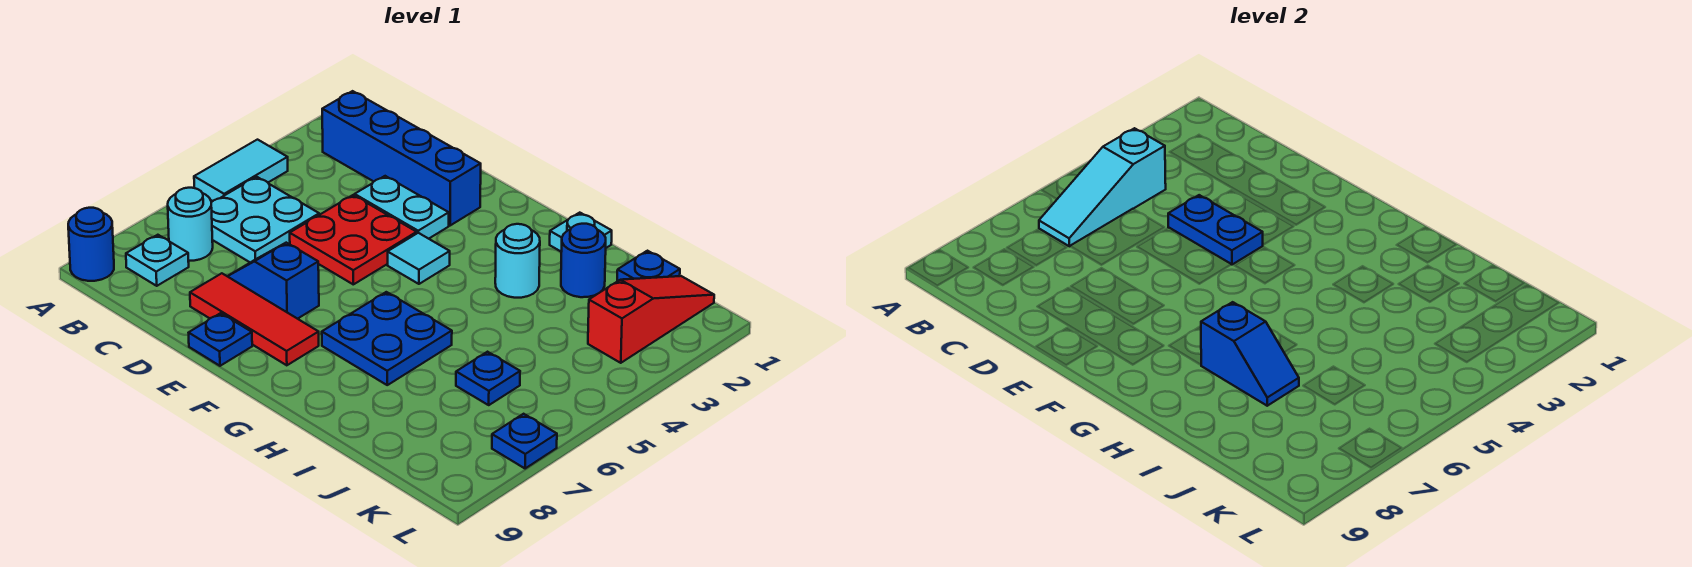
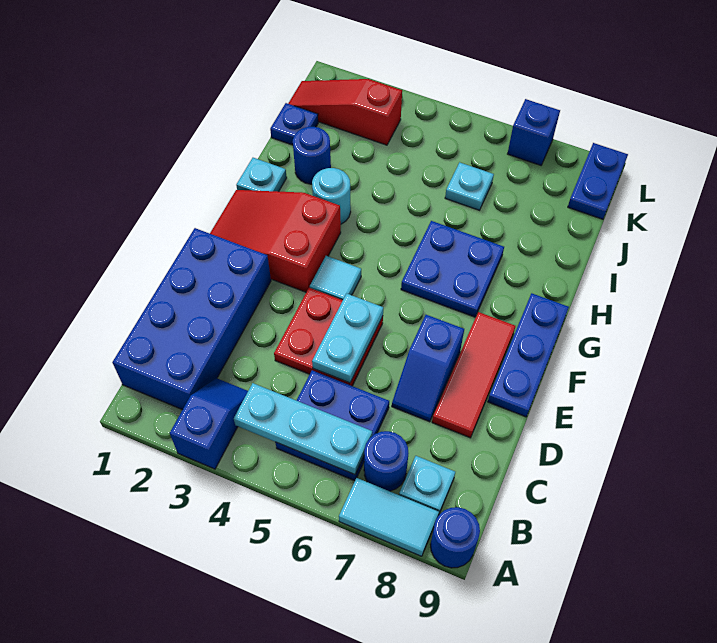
cyan 1x2 tile [194,140,288,201] -> cyan 1x2 tile moved to [339,478,439,556]
blue 1x4 brick [322,91,481,225] -> blue 2x4 brick [112,228,271,410]
cyan 1x3 slope [1039,128,1166,246] -> cyan 1x3 plate [234,383,372,475]
cyan 2x2 plate [211,177,319,262] -> blue 2x2 plate [275,370,389,481]
cyan 1x1 round brick [168,188,213,261] -> blue 1x1 round brick [364,431,409,491]
cyan 1x2 plate [355,176,449,239] -> cyan 1x2 plate moved to [312,294,383,383]
blue 1x2 plate [1168,195,1263,265] -> blue 1x2 plate moved to [568,143,628,219]
blue 1x1 plate [189,313,252,366] -> blue 1x3 plate [488,293,569,417]
none -> red 2x3 slope [210,190,341,292]
blue 1x2 slope [1201,302,1299,406] -> blue 1x2 slope moved to [170,378,248,469]
blue 1x1 plate [456,352,520,405] -> cyan 1x1 plate [445,162,494,210]
blue 1x1 plate [492,414,557,469] -> blue 1x1 brick [508,99,560,165]

